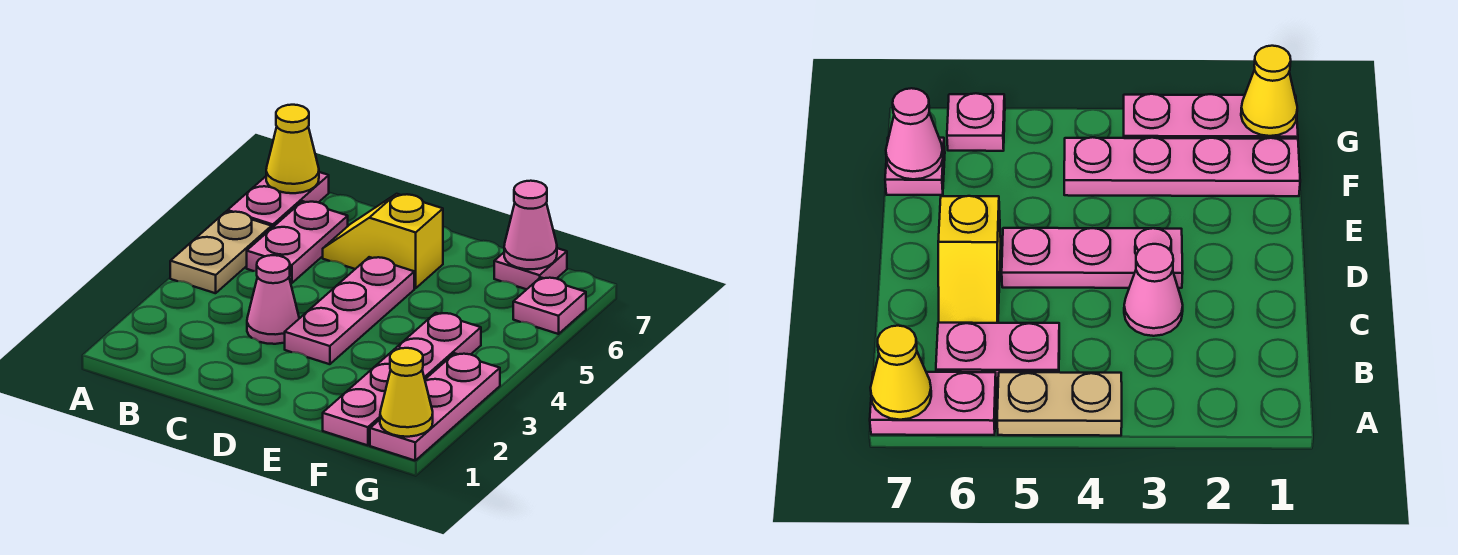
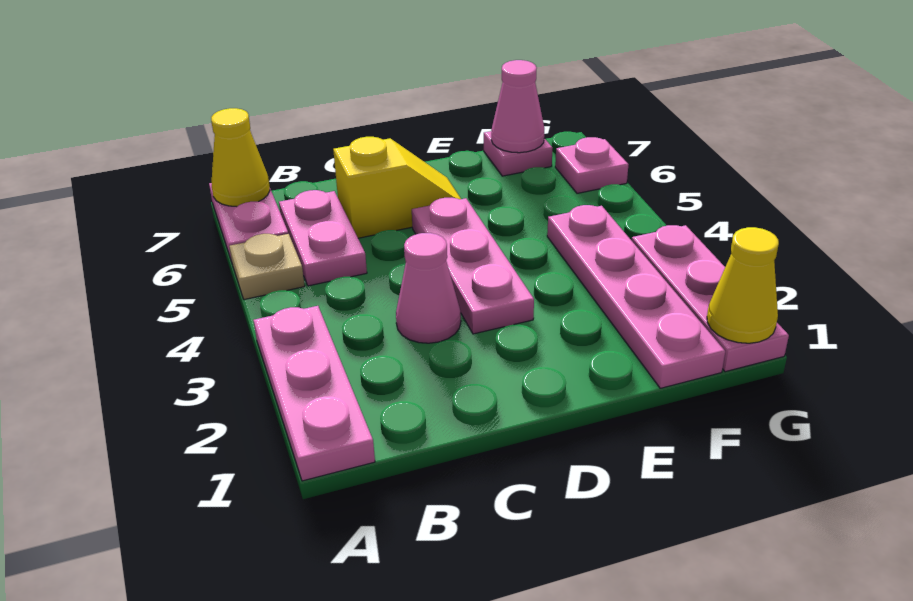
none -> pink 1x3 plate [253,306,375,481]
tan 1x2 plate [170,211,272,293] -> tan 1x1 plate [229,234,305,300]
yellow 1x2 slope [323,194,443,288] -> yellow 1x2 slope turned to [333,137,461,238]

